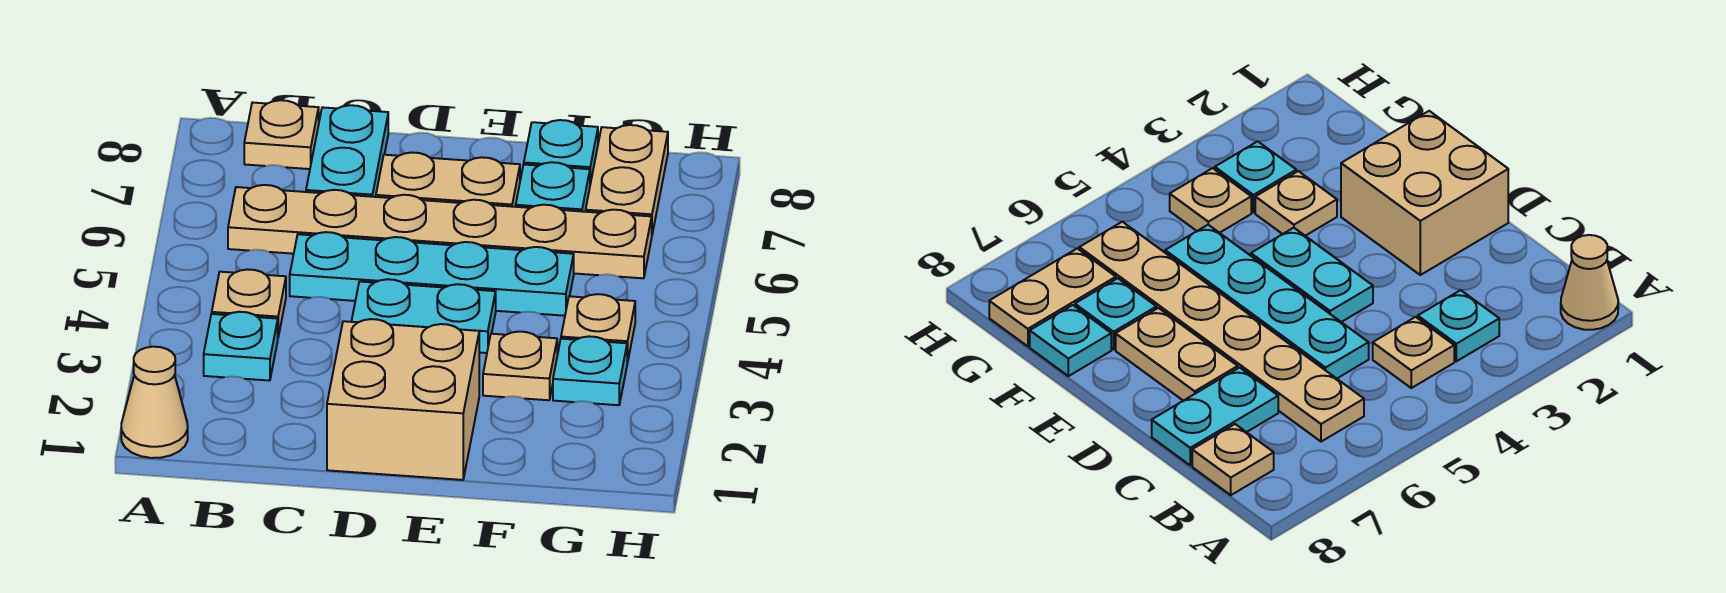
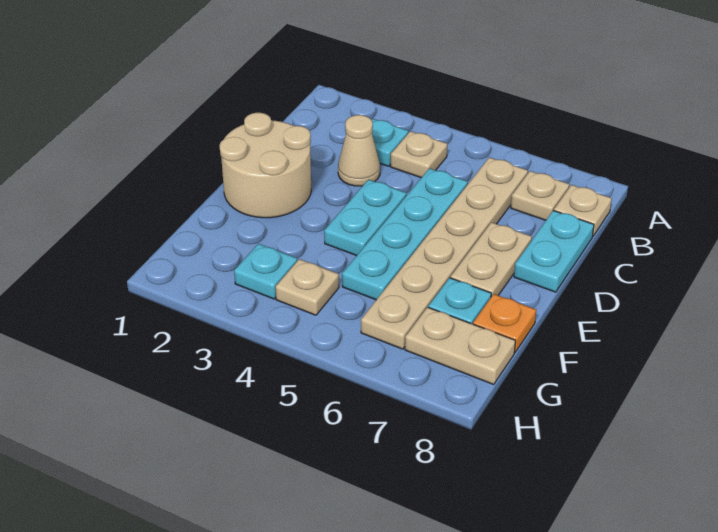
tan 1x1 cone [121,347,188,458] -> tan 1x1 cone moved to [338,115,380,186]
cyan 1x2 plate [306,105,388,197] -> cyan 1x2 plate turned to [514,210,594,292]
tan 2x2 brick [327,319,479,480] -> tan 2x2 round brick [220,113,311,218]
tan 1x1 plate [483,332,557,400] -> tan 1x1 plate moved to [511,171,569,220]
cyan 1x1 plate [524,120,598,184] -> orange 1x1 plate [473,294,536,352]

